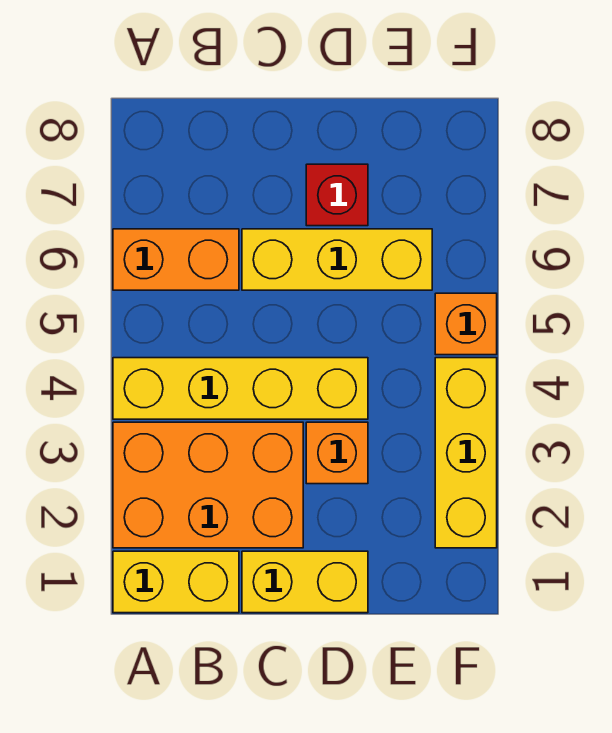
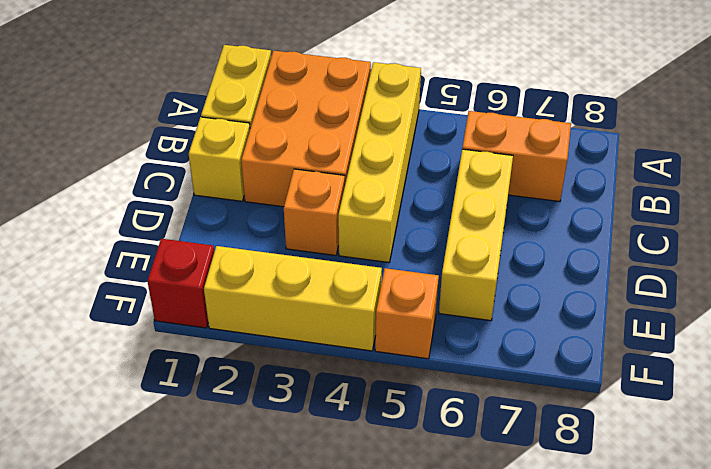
orange 1x2 brick [113,229,239,290] -> orange 1x2 brick turned to [462,111,571,202]
yellow 1x2 brick [242,551,368,613] -> yellow 1x1 brick [189,117,250,201]
red 1x1 brick [306,164,368,226] -> red 1x1 brick moved to [147,239,214,328]

